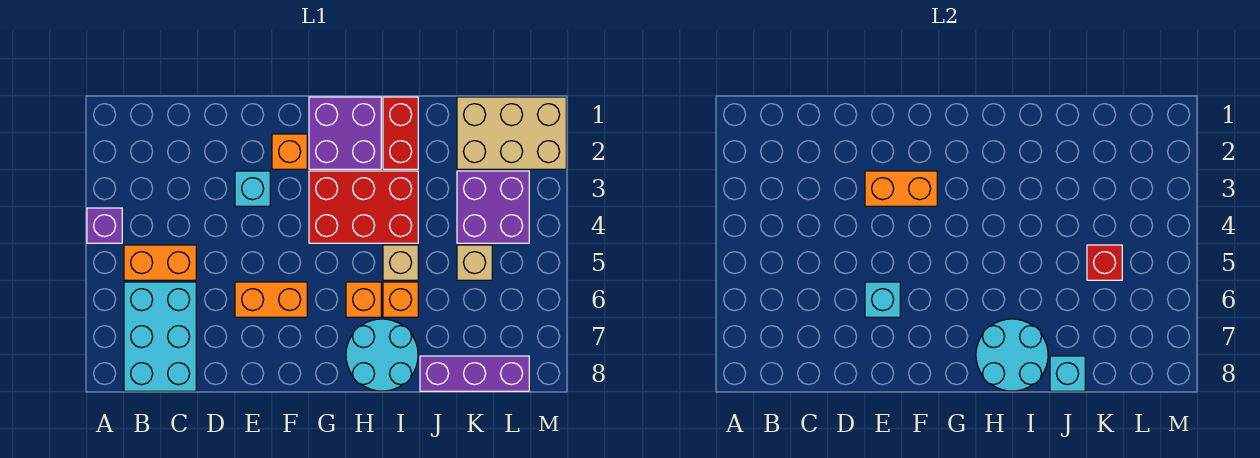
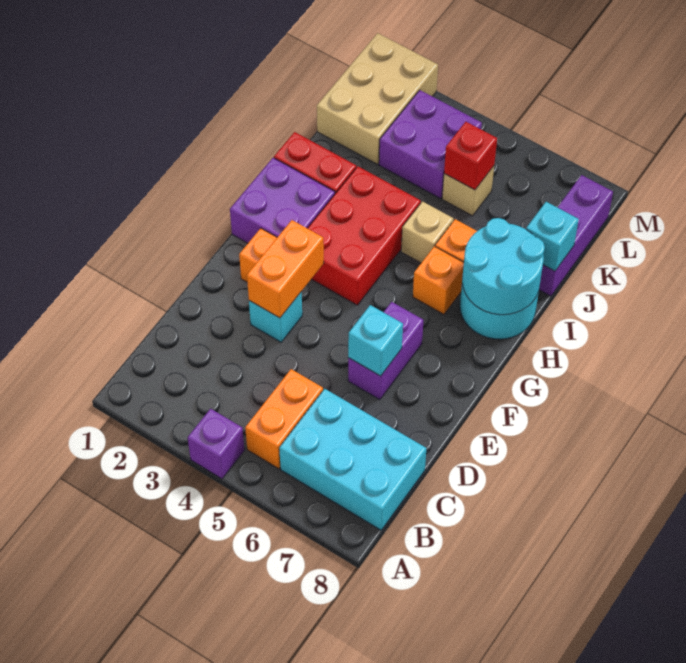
orange 1x2 brick [235,282,307,317] -> purple 1x2 brick [348,302,423,400]

